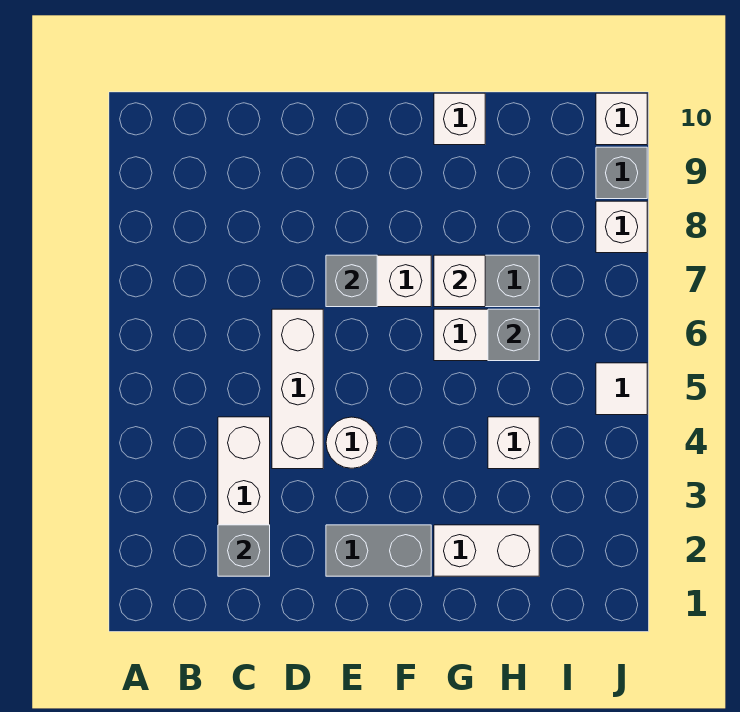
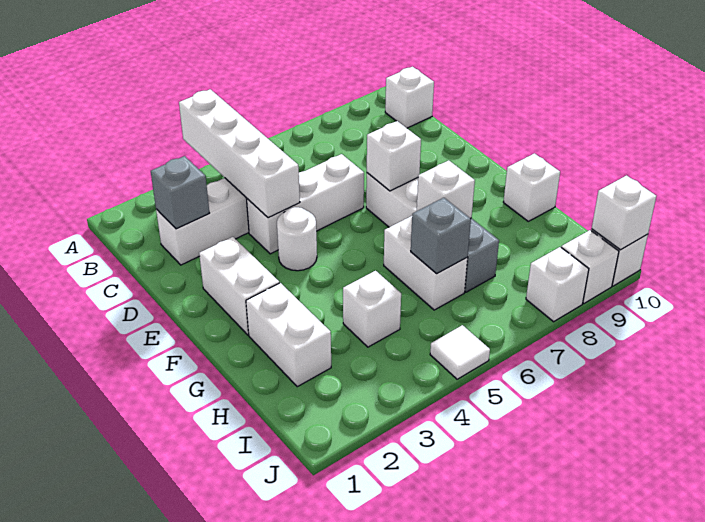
none -> white 1x4 brick [179,89,300,218]
none -> white 1x1 brick [385,67,434,128]
grey 1x2 brick [326,525,431,576] -> white 1x2 brick [199,237,279,335]
grey 1x1 brick [326,255,377,307] -> white 1x1 brick [367,121,421,191]
grey 1x1 brick [596,147,647,199] -> white 1x1 brick [561,230,619,304]
none -> white 1x1 brick [592,175,656,250]

